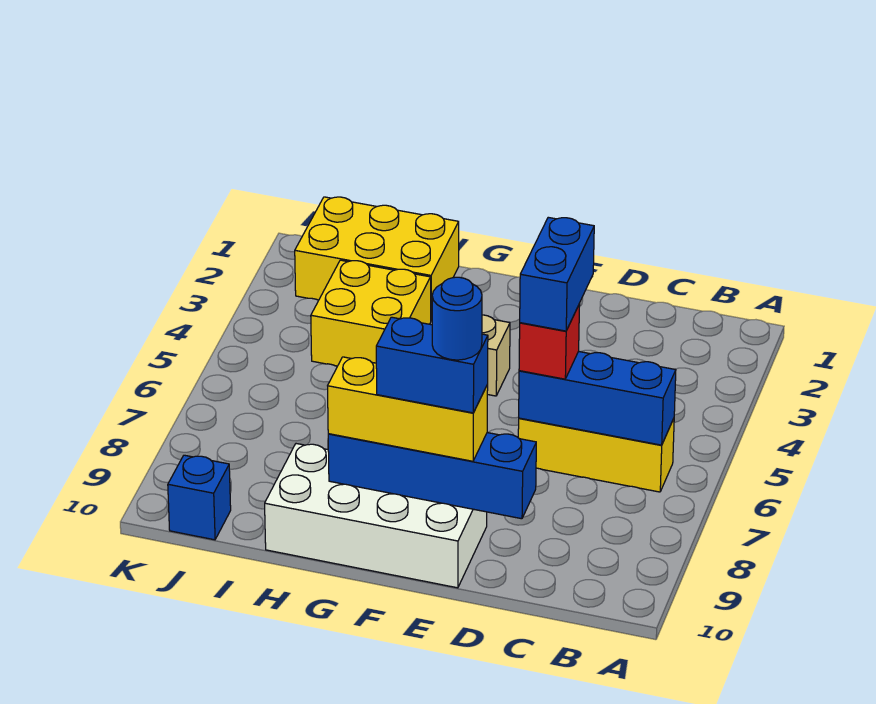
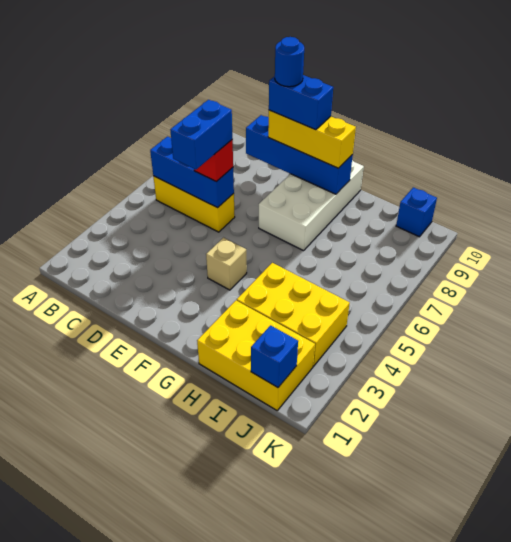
white 2x4 brick [265,444,487,588] -> white 2x4 brick turned to [259,160,364,251]
yellow 2x2 brick [311,260,431,366] -> yellow 2x3 brick [237,263,350,366]
none -> blue 1x1 brick [251,325,298,388]

